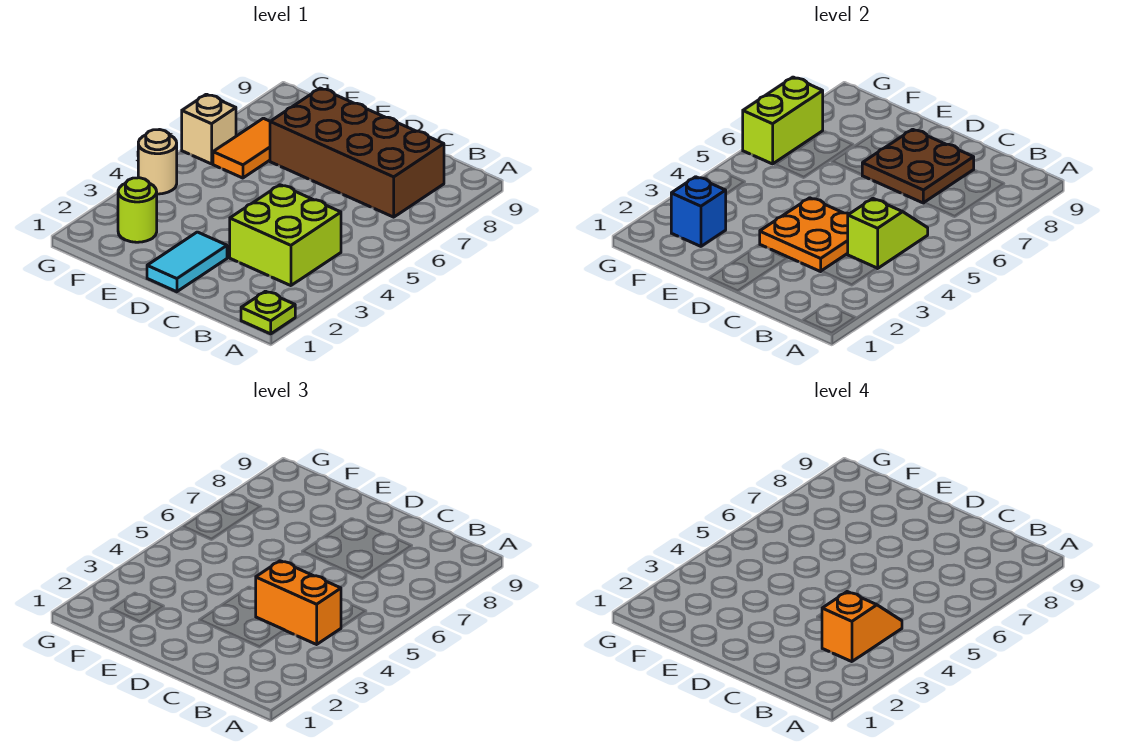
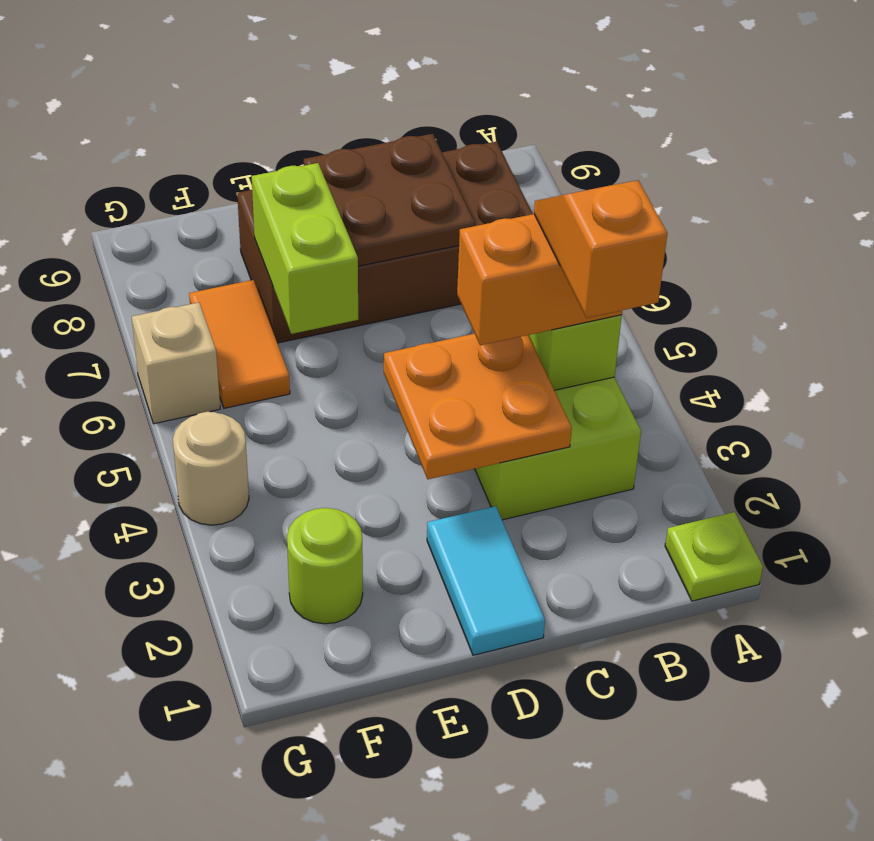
blue 1x1 brick [671,177,726,246] -> none
lime 1x2 brick [743,77,823,164] -> lime 1x2 brick moved to [252,163,358,334]

